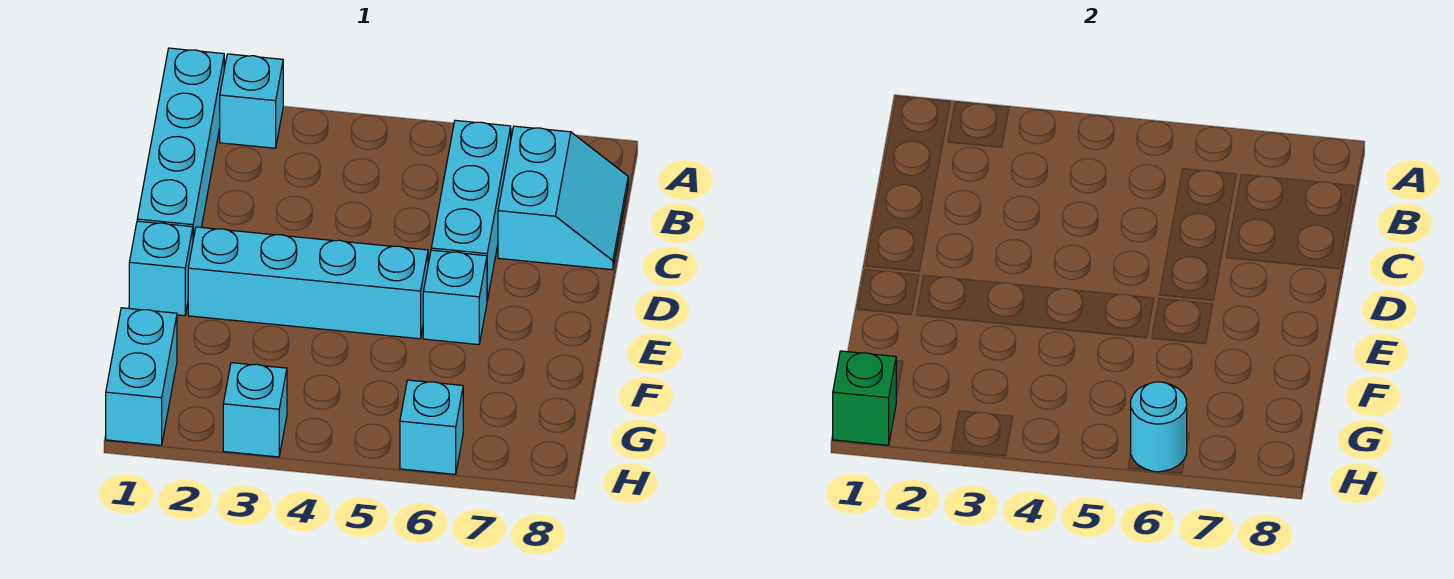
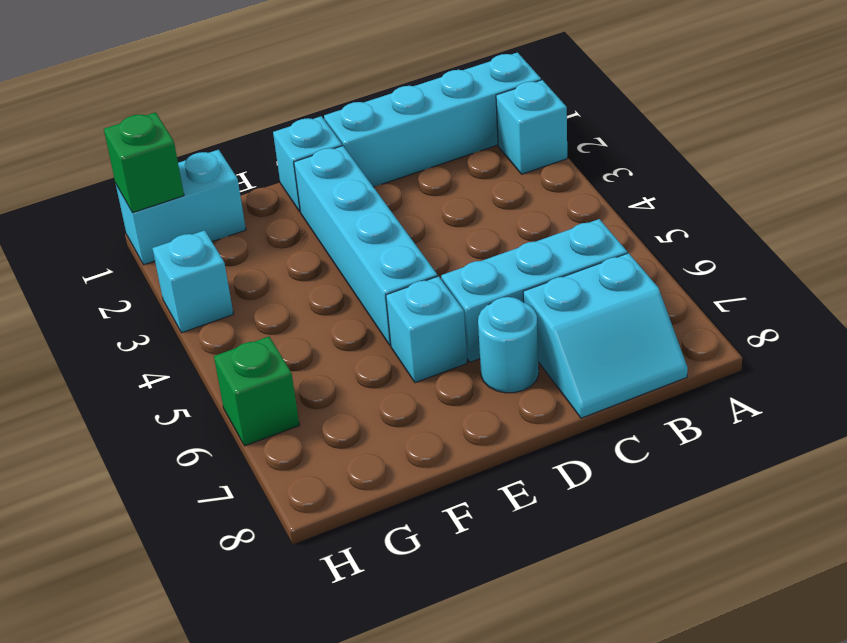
cyan 1x1 brick [400,380,463,474] -> green 1x1 brick [214,337,299,446]
cyan 1x1 round brick [1131,382,1187,472] -> cyan 1x1 round brick moved to [478,297,539,393]

